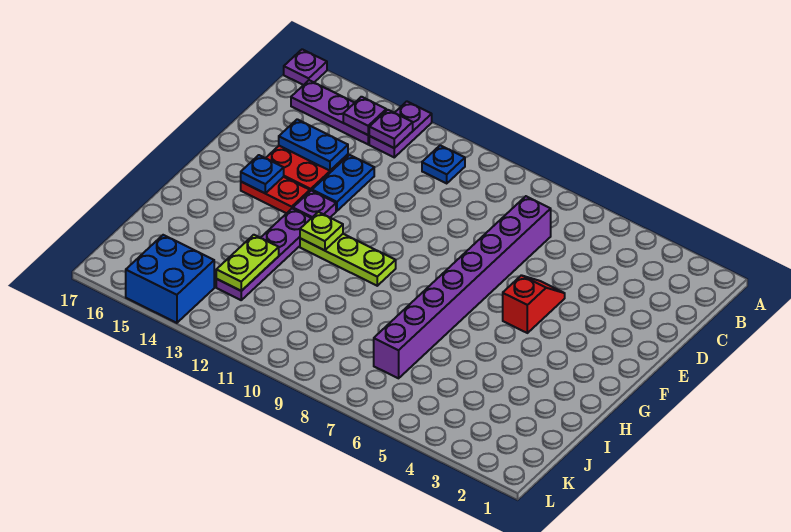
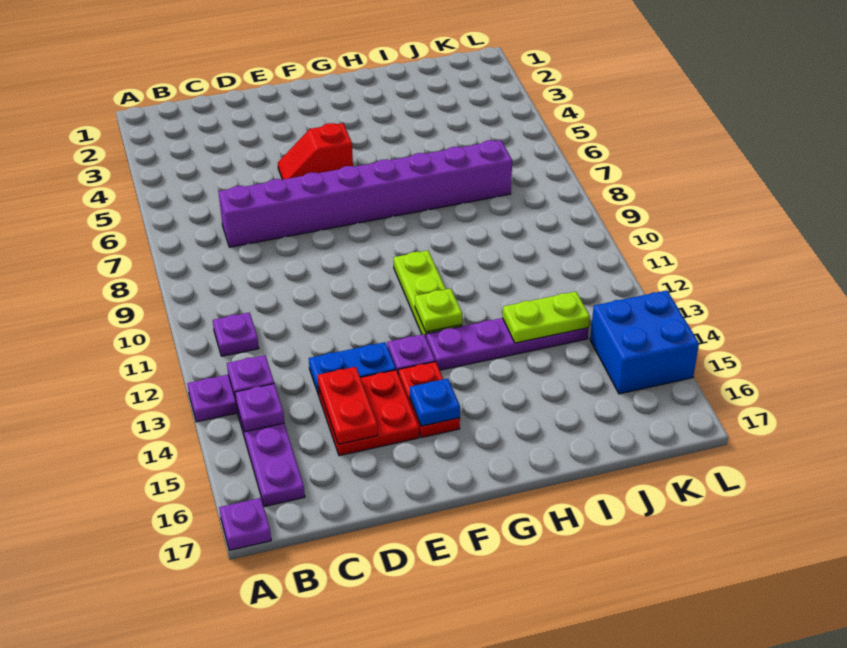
blue 1x1 plate [422,145,465,183] -> purple 1x1 plate [213,312,259,356]
blue 1x2 plate [279,119,348,171] -> red 1x2 plate [318,367,378,444]

